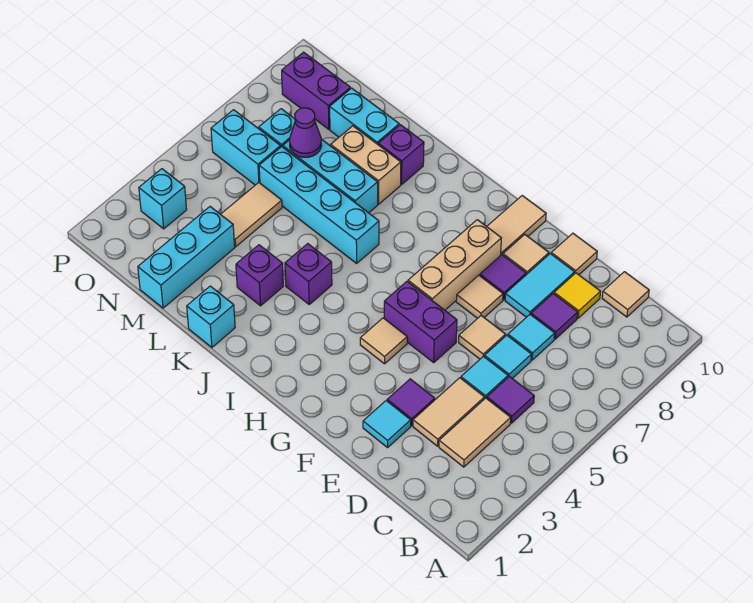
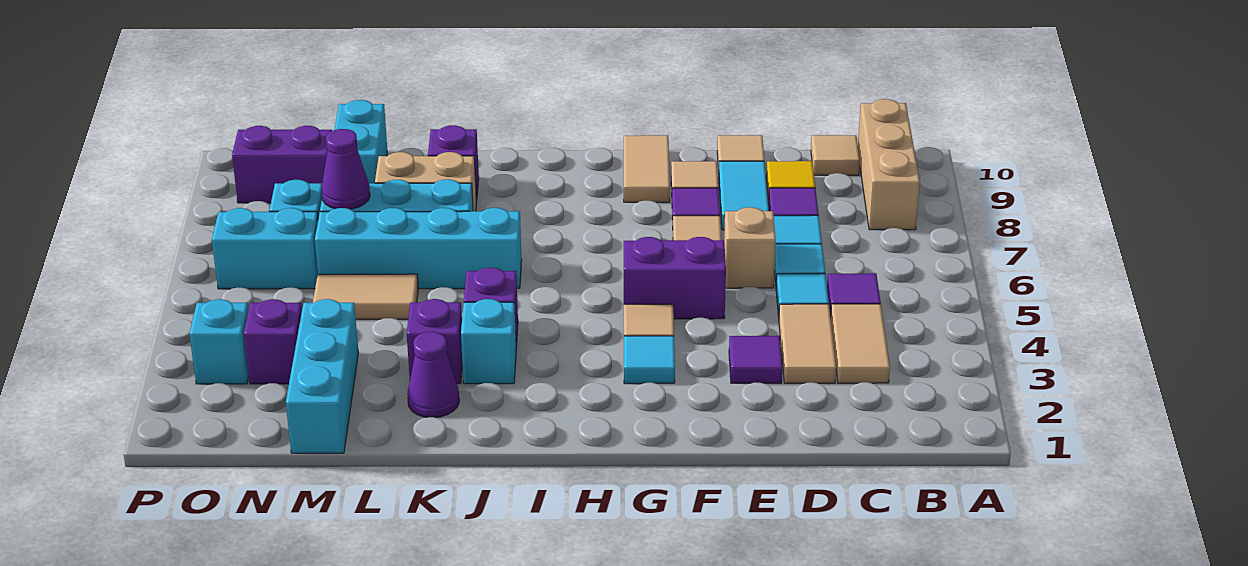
cyan 1x1 tile [363,401,411,448] -> cyan 1x1 tile moved to [624,336,675,384]
tan 1x1 tile [459,316,506,359] -> tan 1x1 brick [724,207,776,288]
tan 1x3 brick [408,220,501,310] -> tan 1x3 brick moved to [858,99,920,230]
cyan 1x1 brick [187,286,235,347] -> cyan 1x1 brick moved to [461,299,516,384]
none -> purple 1x1 cone [407,332,459,418]
cyan 1x2 brick [330,88,399,144] -> cyan 1x2 brick turned to [334,100,387,183]
tan 1x2 tile [221,183,282,247] -> tan 1x2 tile turned to [313,274,418,319]
none -> purple 1x1 brick [244,299,302,384]

